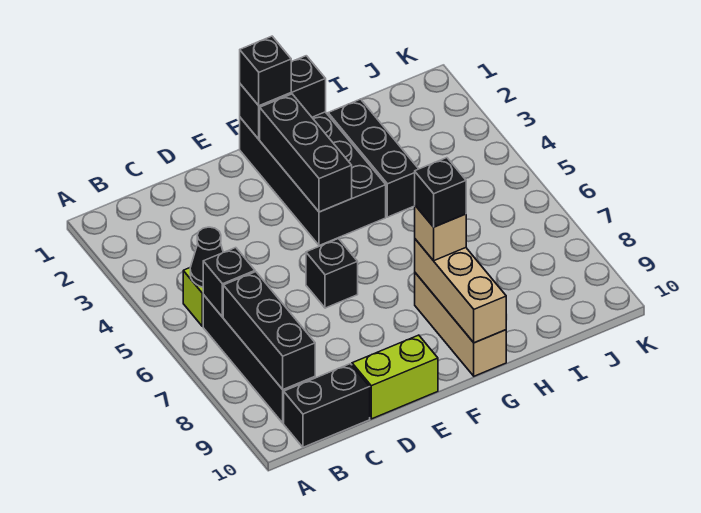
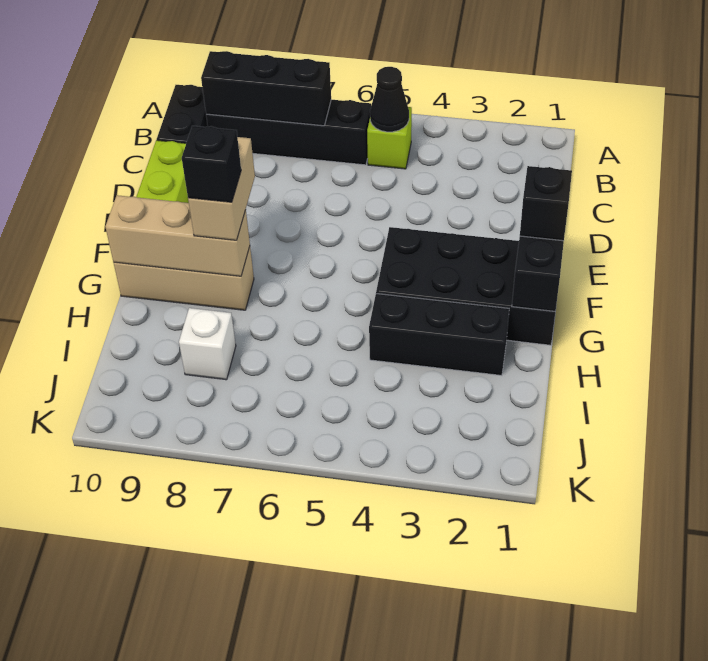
black 1x1 brick [203,248,255,317] -> none
black 1x1 brick [306,239,358,308] -> none
black 1x3 brick [260,94,352,212] -> none
tan 1x1 brick [415,205,466,261] -> tan 1x2 brick [188,137,255,240]
none -> white 1x1 brick [179,308,236,380]

